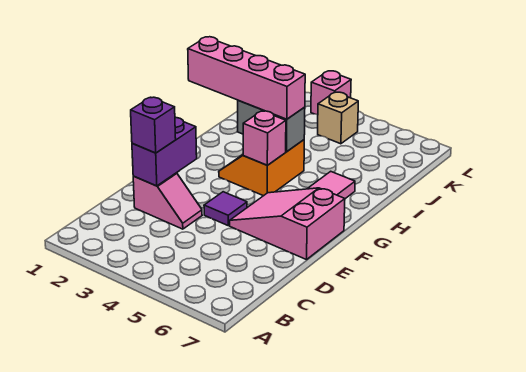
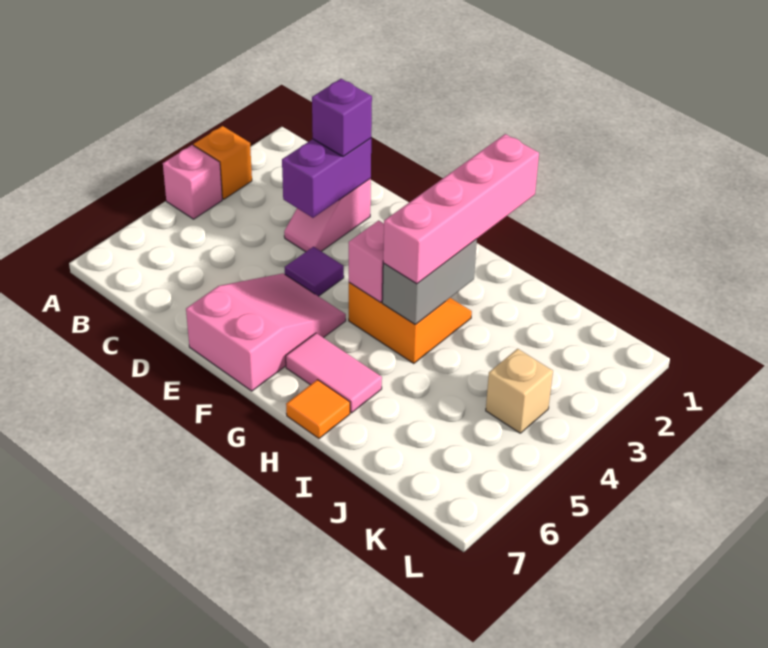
none -> orange 1x1 brick [194,126,252,199]
purple 1x2 brick [132,117,197,186] -> purple 1x2 brick turned to [282,138,371,218]
none -> orange 1x1 tile [286,380,350,439]
pink 1x1 brick [311,71,351,115] -> pink 1x1 brick moved to [163,145,222,219]

